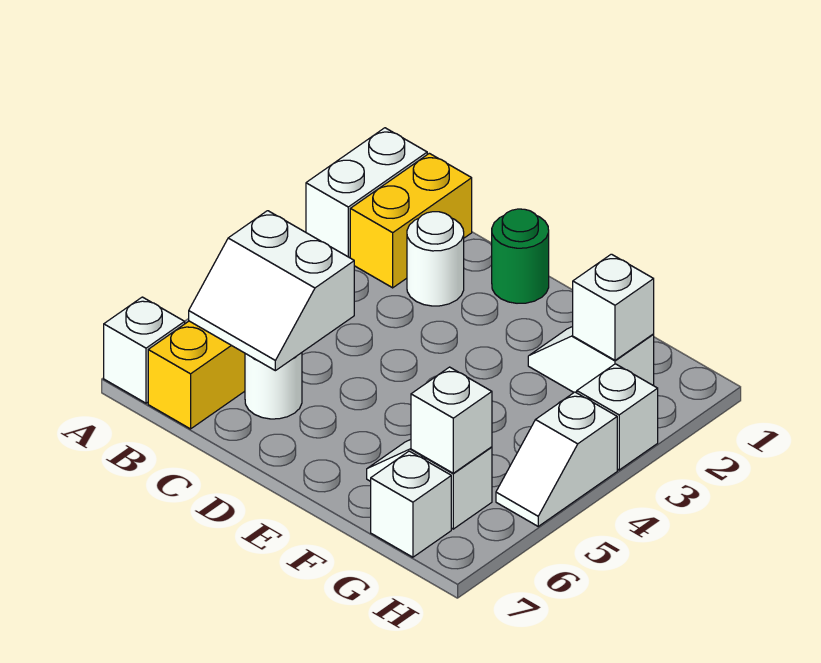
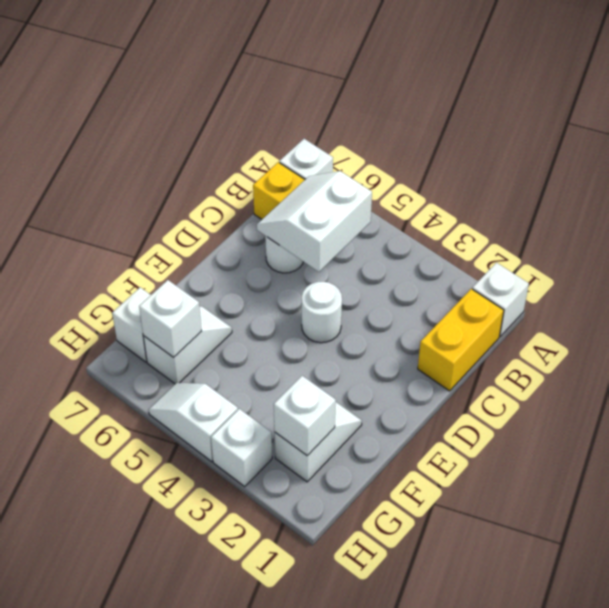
white 1x2 brick [306,128,427,258] -> white 1x1 brick [472,263,529,337]
yellow 1x2 brick [350,153,472,288] -> yellow 1x2 brick turned to [418,289,504,391]
white 1x1 round brick [407,212,464,306] -> white 1x1 round brick moved to [302,282,342,343]
green 1x1 round brick [492,209,549,303] -> none

